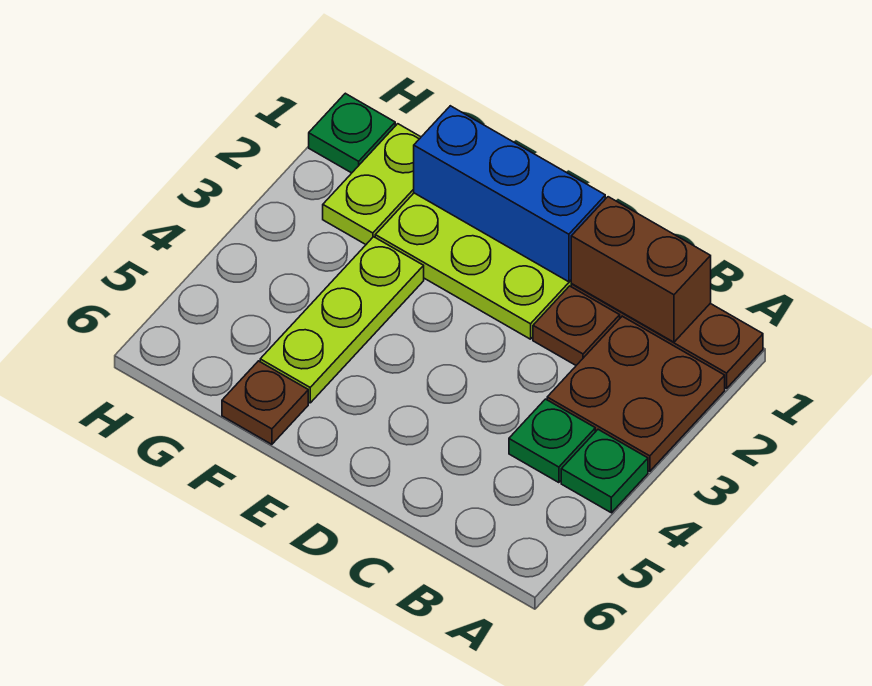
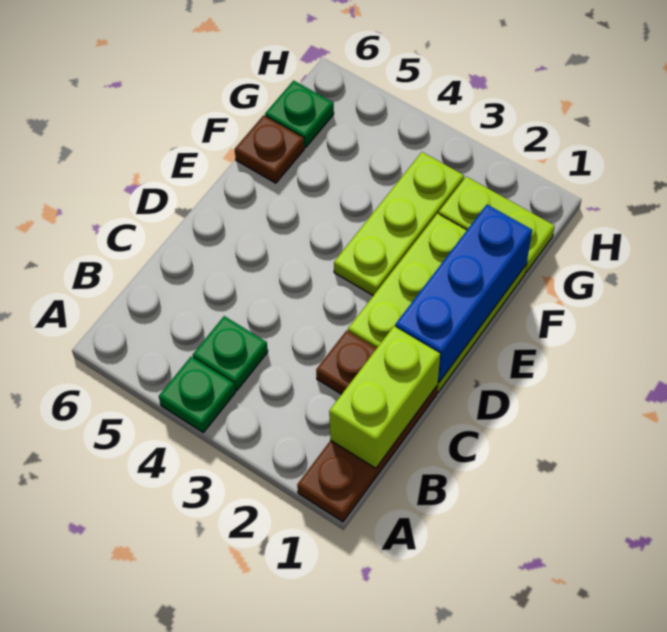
brown 2x2 plate [547,316,725,471] -> none
brown 1x2 brick [571,197,711,342] -> lime 1x2 brick [329,326,440,468]
lime 1x3 plate [260,237,424,403] -> lime 1x3 plate turned to [334,152,464,296]
green 1x1 plate [309,93,395,173] -> green 1x1 plate moved to [265,81,334,147]

